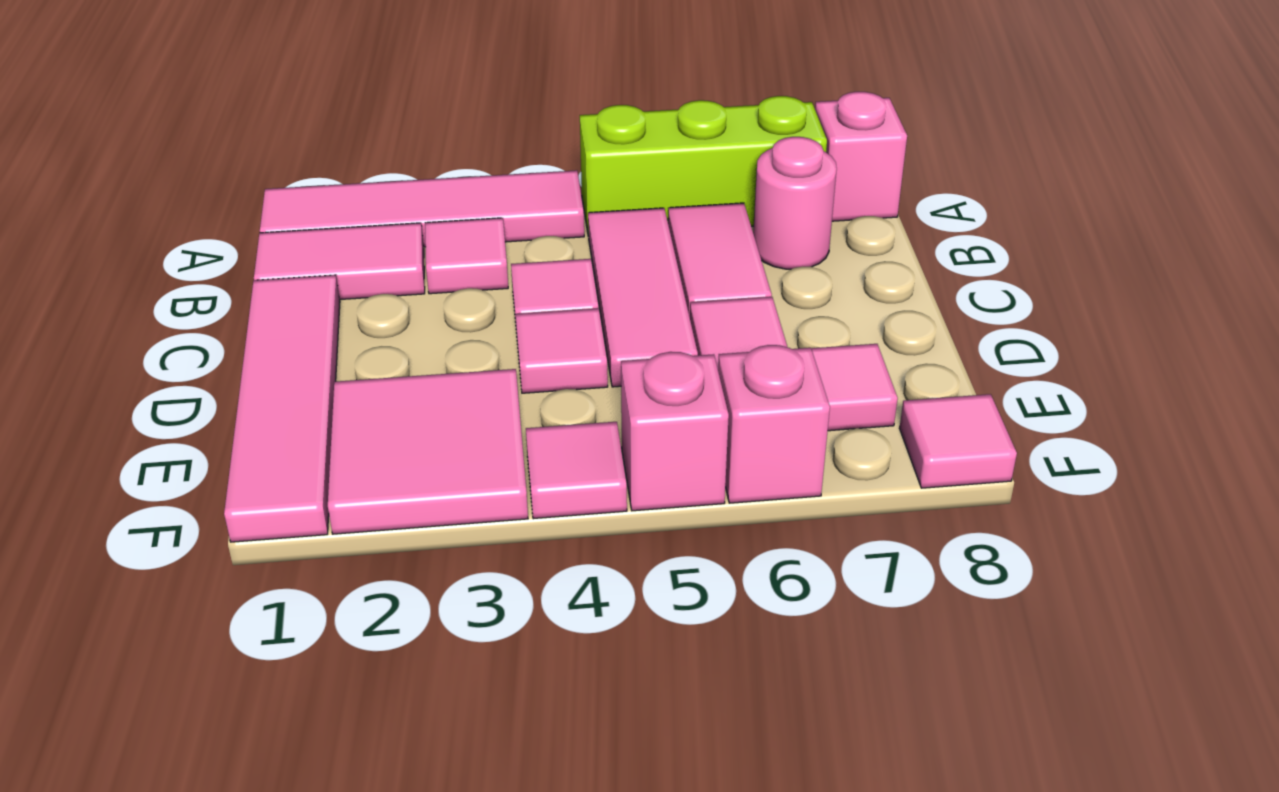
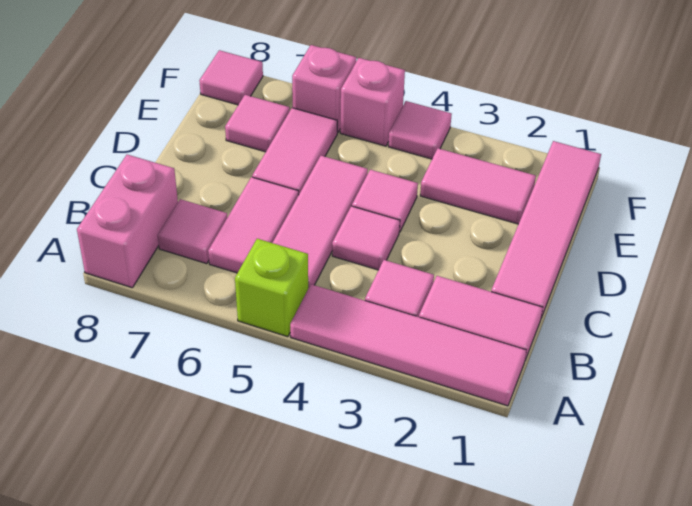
lime 1x3 brick [580,96,827,236] -> lime 1x1 brick [235,239,308,337]
pink 1x1 brick [815,92,907,221] -> pink 1x2 brick [77,155,178,288]
pink 1x1 round brick [753,137,837,269] -> pink 1x1 tile [158,199,227,264]
pink 2x2 tile [328,369,528,534] -> pink 1x2 tile [420,148,536,224]

